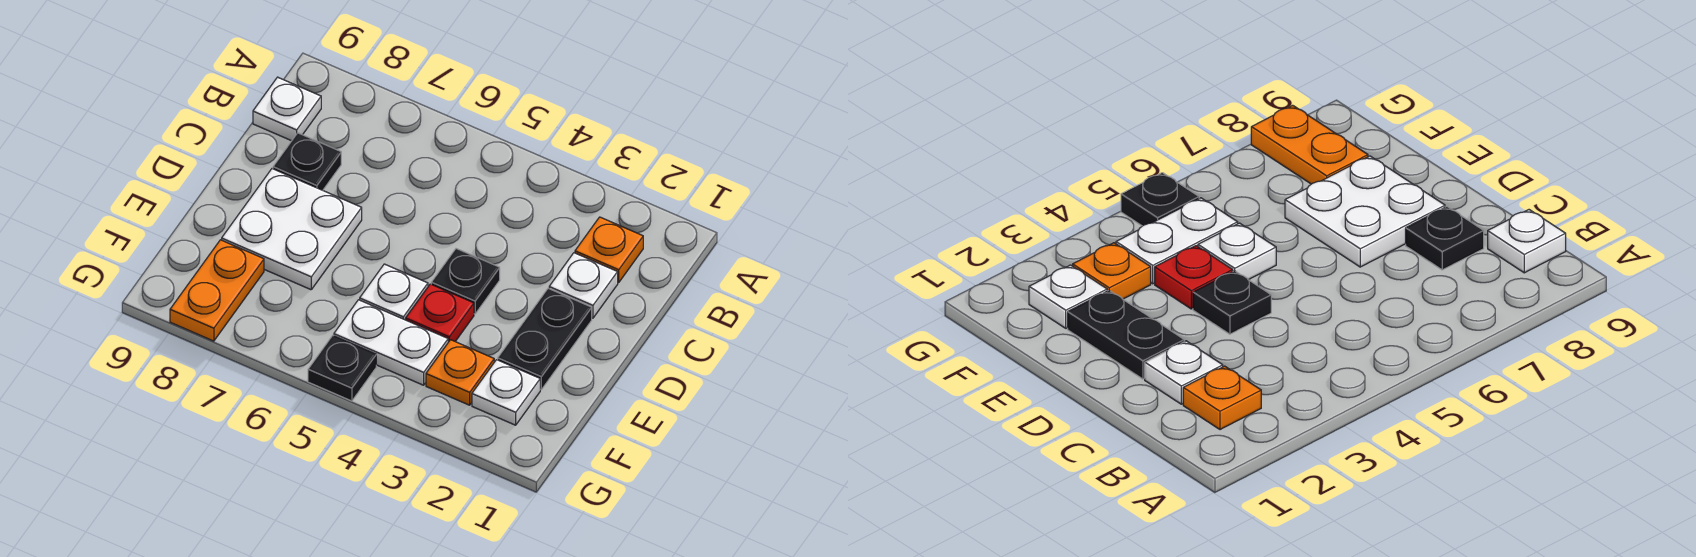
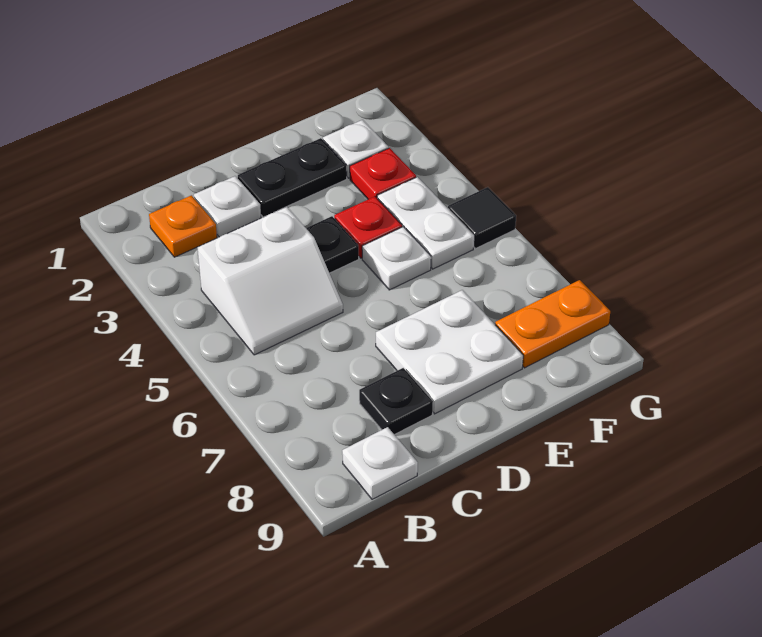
none -> white 2x2 slope [197,207,343,355]
orange 1x1 plate [426,340,494,405] -> red 1x1 plate [350,148,416,199]
black 1x1 plate [308,336,376,401] -> black 1x1 tile [448,187,516,249]

